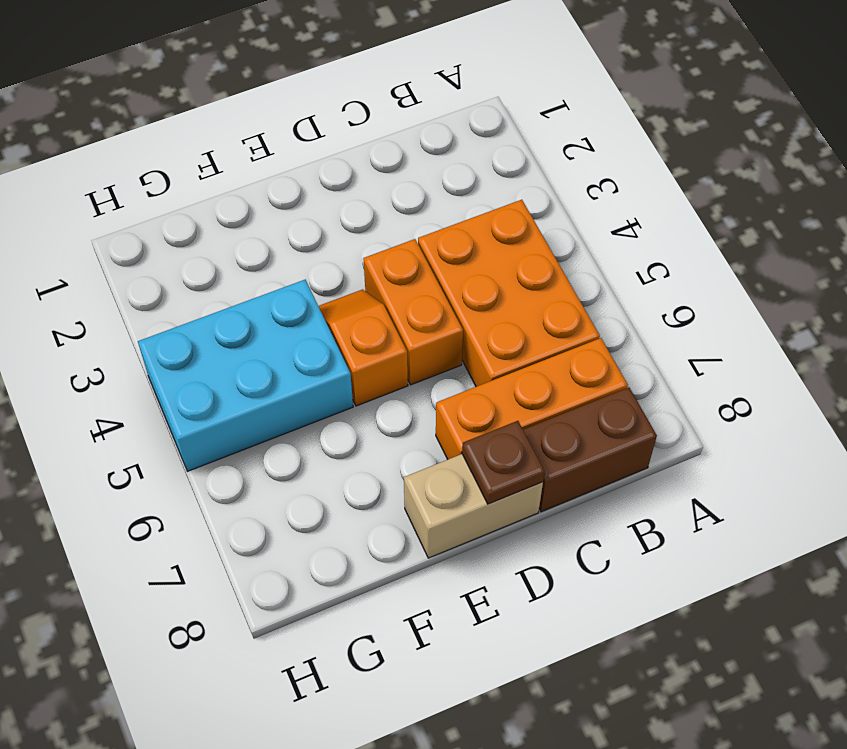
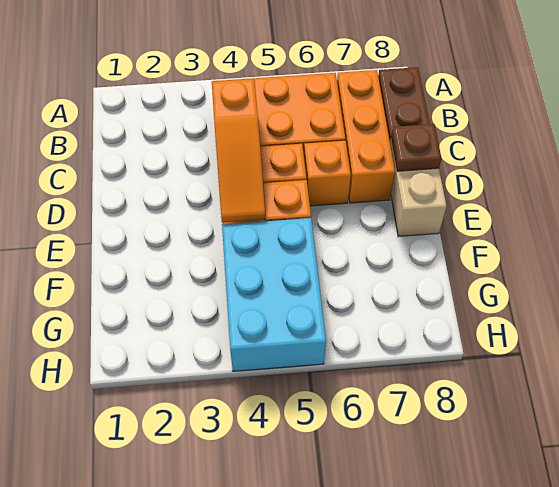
none -> orange 1x3 slope [212,79,265,222]
none -> orange 1x1 brick [304,141,351,206]

